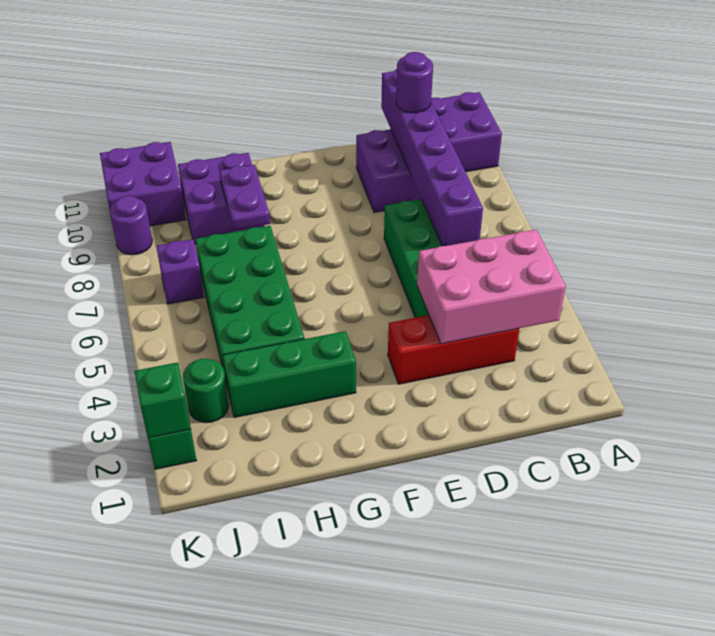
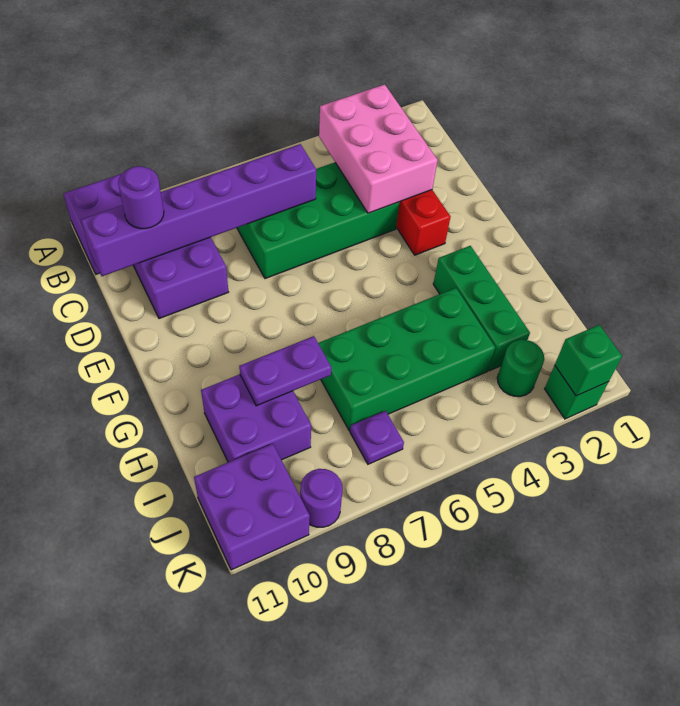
purple 1x1 brick [156,239,204,304] -> purple 1x1 plate [350,411,404,464]

